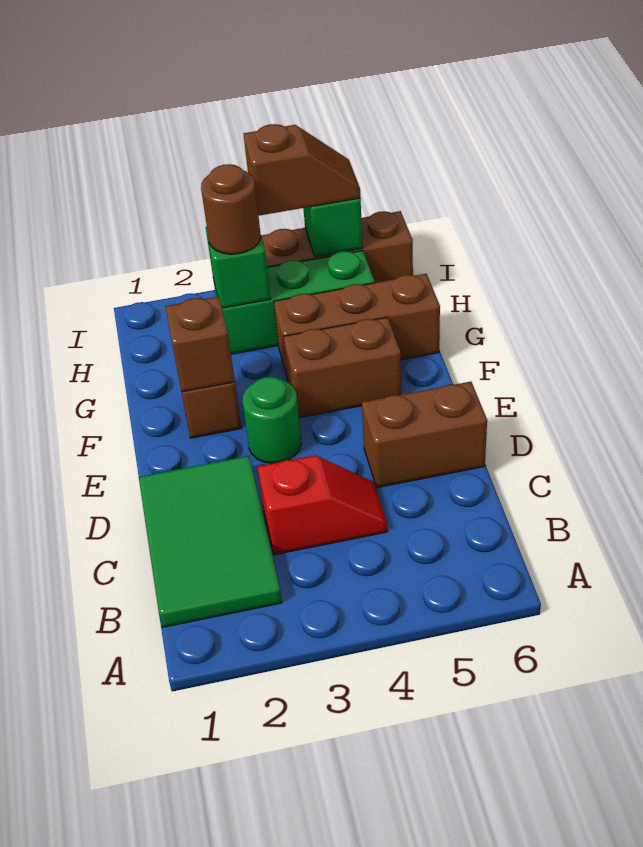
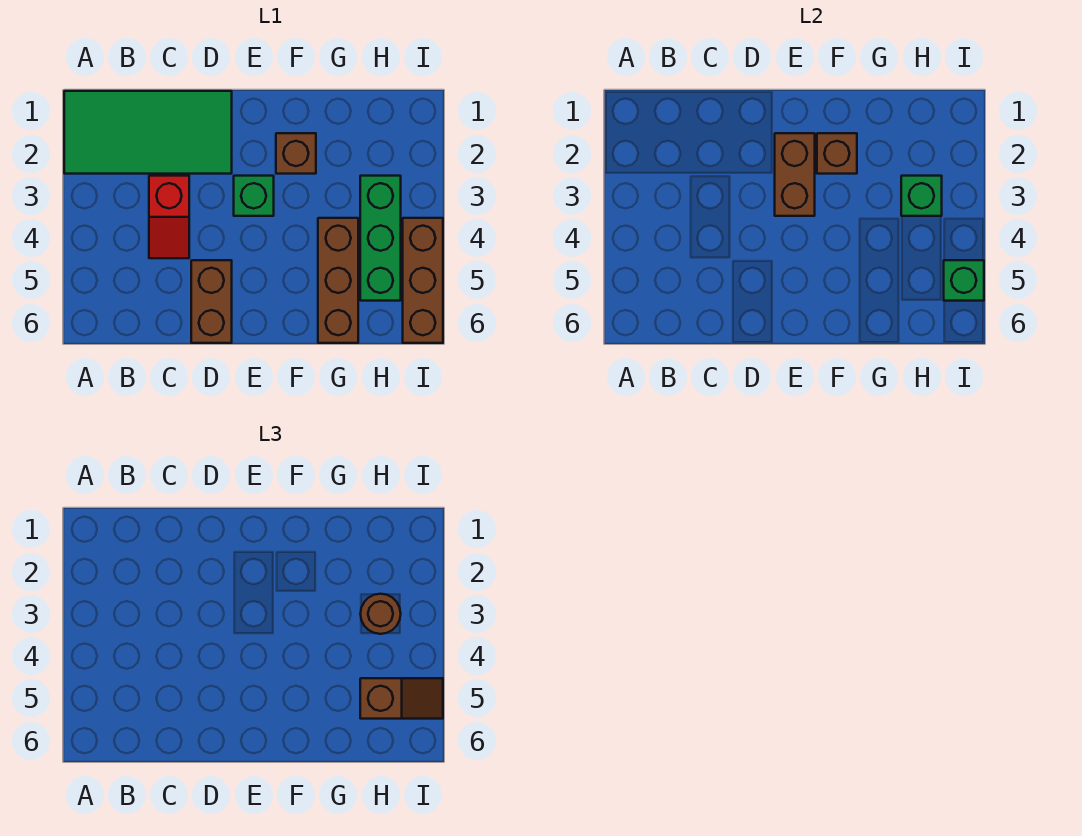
green 2x3 tile [139,456,282,627] -> green 2x4 tile [64,91,232,174]
green 1x1 round brick [243,377,301,463] -> green 1x1 brick [234,176,274,216]
brown 1x2 brick [283,317,401,418] -> brown 1x2 brick moved to [775,133,815,216]
brown 1x2 slope [244,124,360,216] -> brown 1x2 slope turned to [360,678,443,719]

